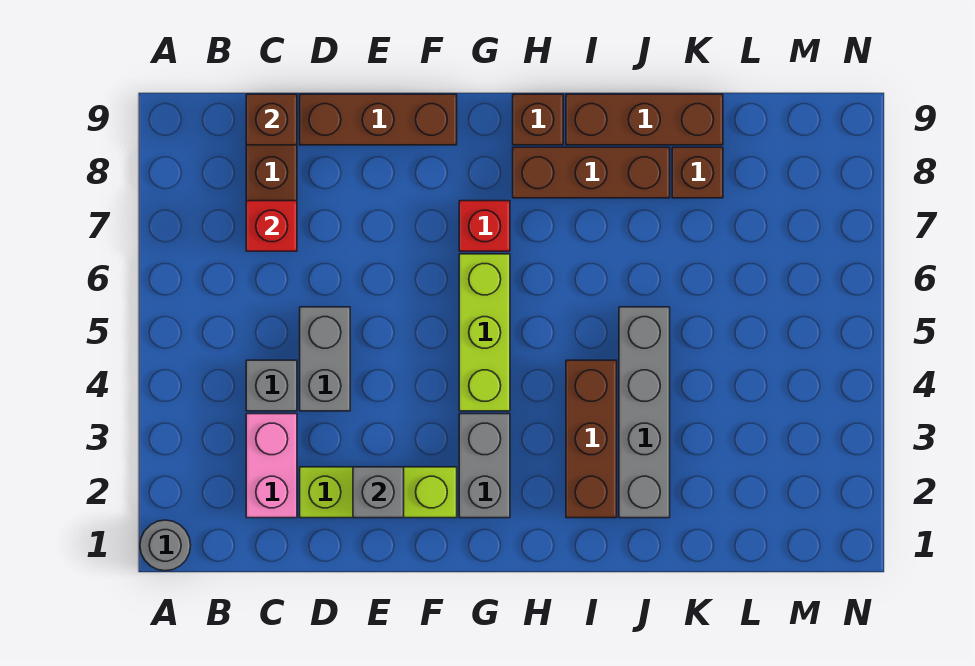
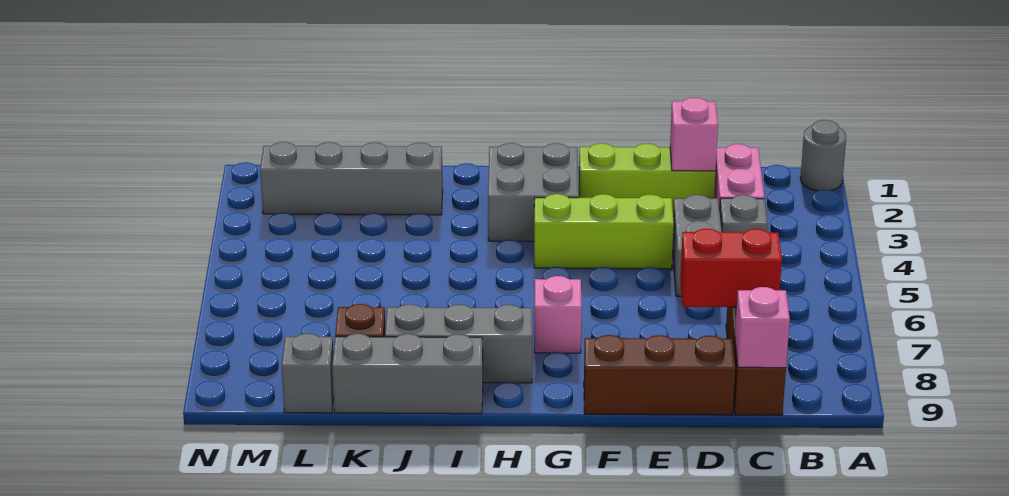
red 1x1 brick [246,201,297,251] -> red 1x2 brick [680,229,782,307]
brown 1x1 brick [246,94,297,145] -> pink 1x1 brick [735,287,790,368]
none -> pink 1x1 brick [670,98,718,171]
grey 1x1 brick [353,467,404,518] -> grey 1x1 brick moved to [282,334,334,413]
grey 1x2 brick [459,414,510,518] -> grey 2x2 brick [488,143,579,241]
lime 1x3 brick [459,254,510,411] -> lime 1x3 brick turned to [534,194,674,269]
red 1x1 brick [459,201,510,251] -> pink 1x1 brick [534,276,582,353]
brown 1x3 brick [513,147,670,198] -> grey 1x3 brick [385,304,532,383]
brown 1x1 brick [513,94,563,145] -> none
brown 1x3 brick [566,360,617,518] -> none
brown 1x3 brick [566,94,723,145] -> grey 1x3 brick [332,334,483,414]
grey 1x4 brick [619,307,670,518] -> grey 1x4 brick turned to [260,142,443,215]

